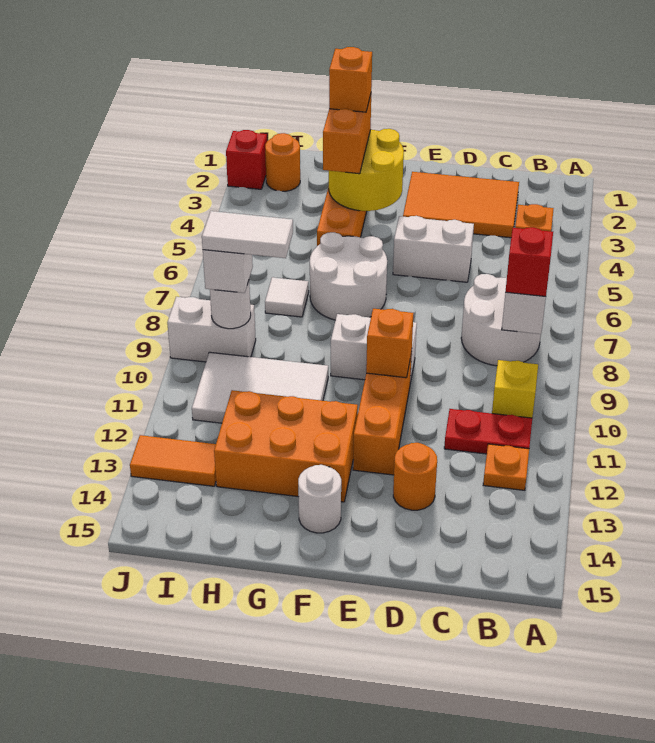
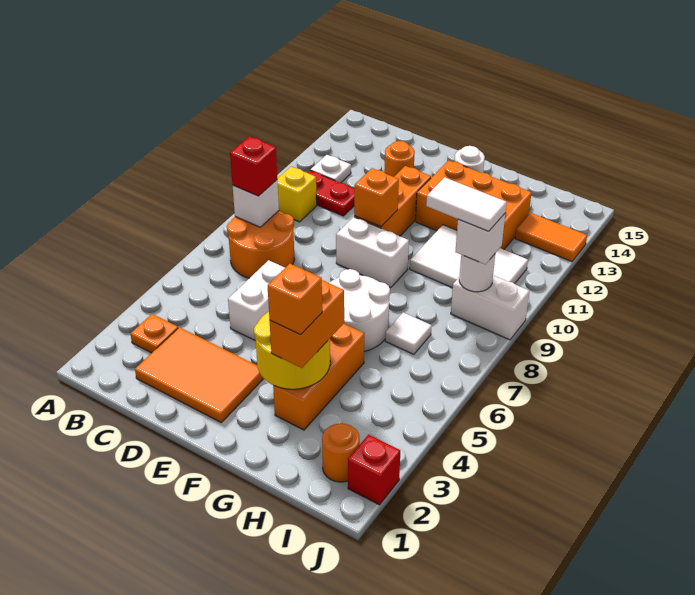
white 2x2 round brick [461,274,541,366] -> orange 2x2 round brick [227,211,294,278]
orange 1x1 plate [483,444,529,490] -> white 1x1 plate [310,155,351,183]
white 1x2 brick [393,216,474,282] -> white 1x2 brick turned to [228,260,285,341]

